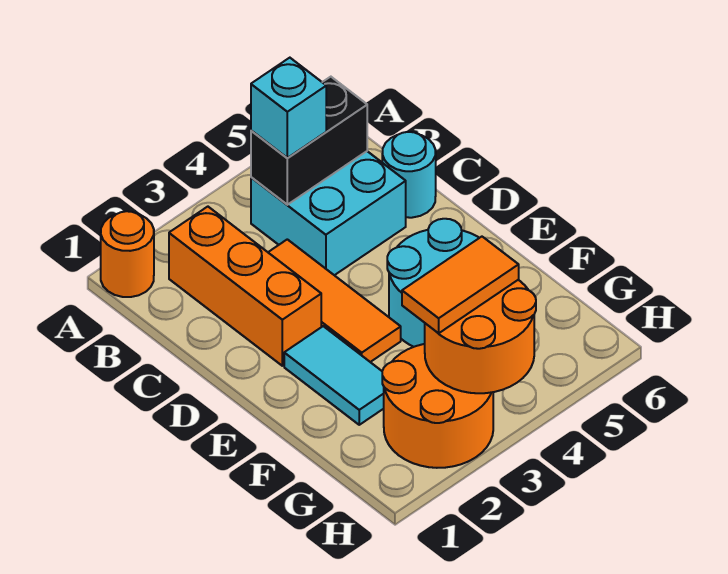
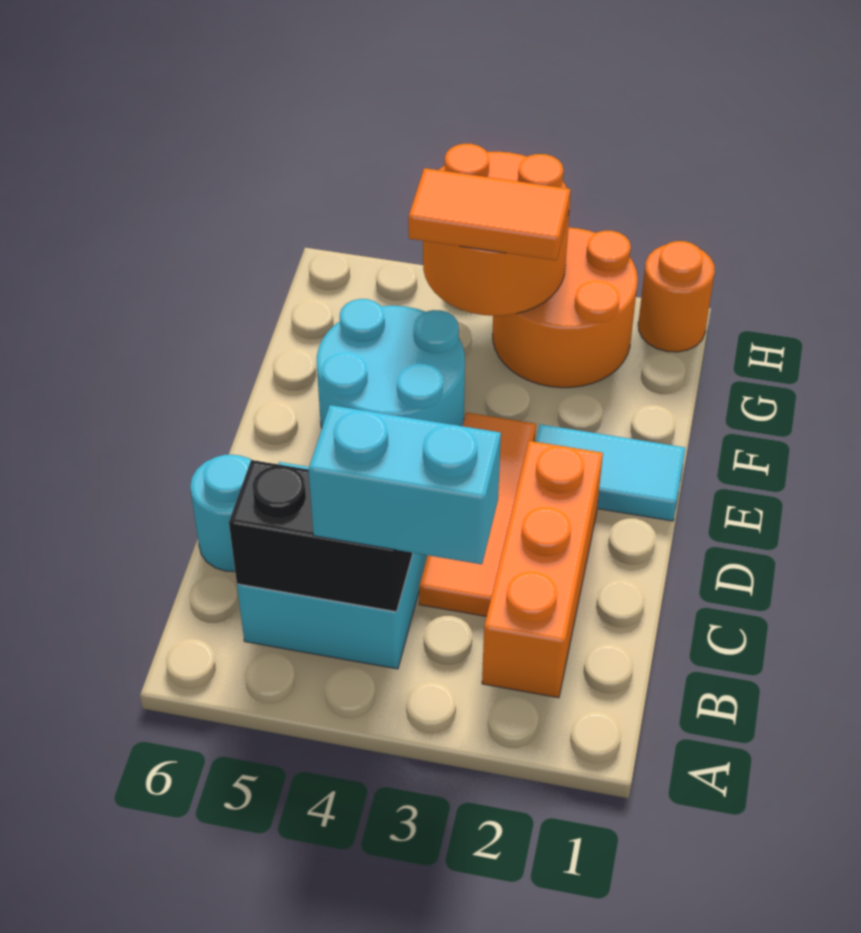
orange 1x1 round brick [101,211,154,297] -> orange 1x1 round brick moved to [638,241,715,352]
cyan 1x1 brick [251,58,326,158] -> cyan 1x2 brick [309,405,501,564]
cyan 1x2 tile [284,326,384,425] -> cyan 1x2 tile turned to [536,424,685,521]

